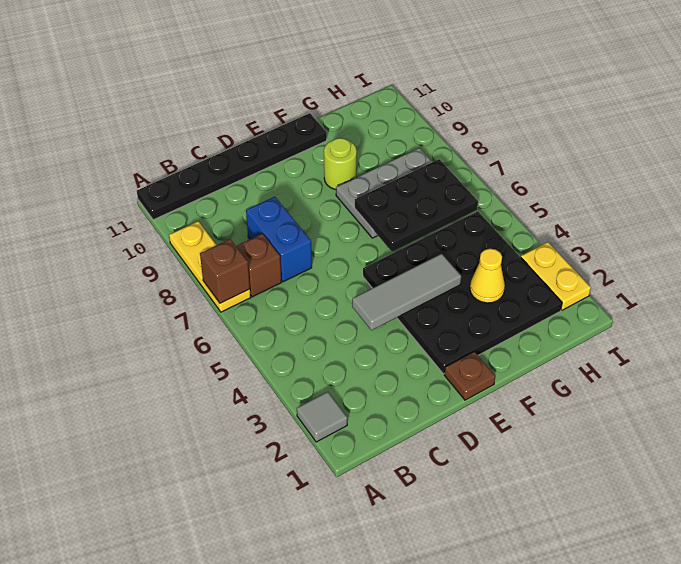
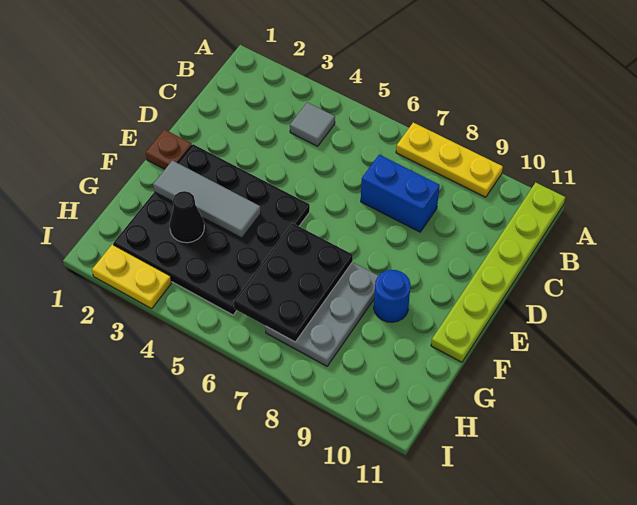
grey 1x1 tile [297,392,347,442] -> grey 1x1 tile moved to [290,102,335,146]
brown 1x1 brick [200,239,250,303] -> none
black 1x6 plate [137,113,327,220] -> lime 1x6 plate [431,183,565,362]
brown 1x1 brick [236,234,281,297] -> none
grey 1x3 tile [352,254,461,330] -> grey 1x3 tile turned to [153,161,261,238]
lime 1x1 round brick [324,138,357,189] -> blue 1x1 round brick [374,270,411,322]
yellow 1x1 cone [470,249,505,303] -> black 1x1 cone [170,191,204,243]

